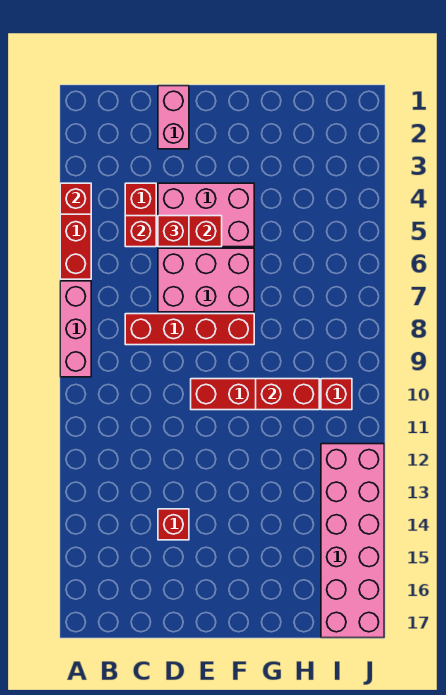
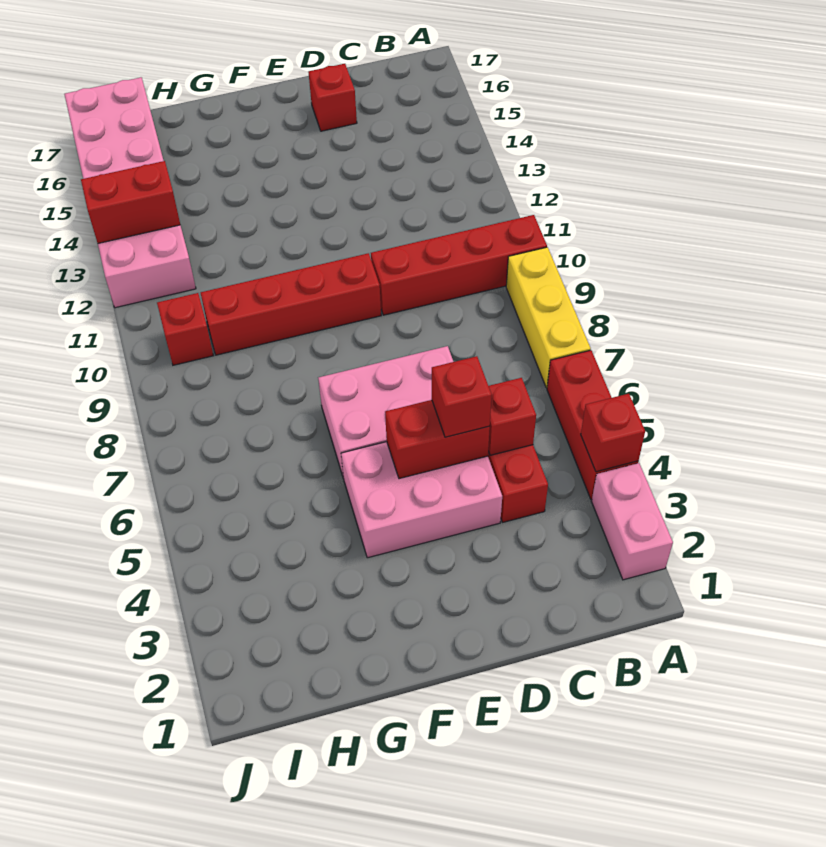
pink 1x3 brick [60,281,91,377] -> yellow 1x3 brick [506,247,591,388]
red 1x4 brick [125,314,254,345] -> red 1x4 brick moved to [371,215,547,315]
pink 1x2 brick [158,86,189,149] -> pink 1x2 brick moved to [592,463,673,580]
red 1x1 brick [158,509,189,540] -> red 1x1 brick moved to [309,64,357,131]
red 1x2 brick [256,379,319,410] -> red 1x2 brick moved to [81,161,180,243]

